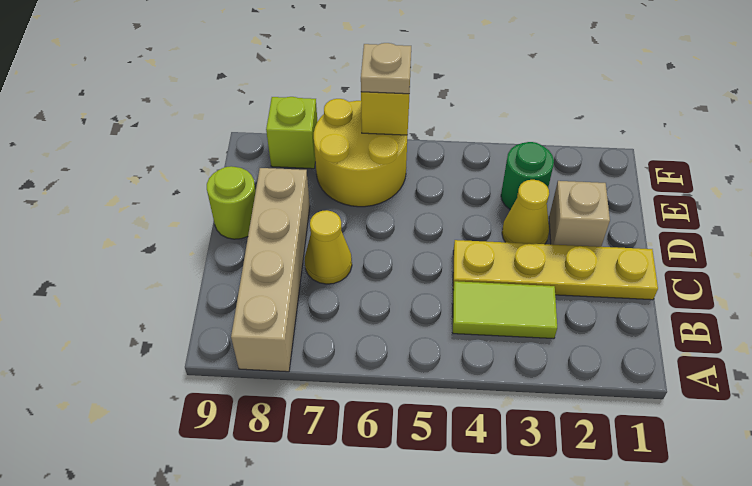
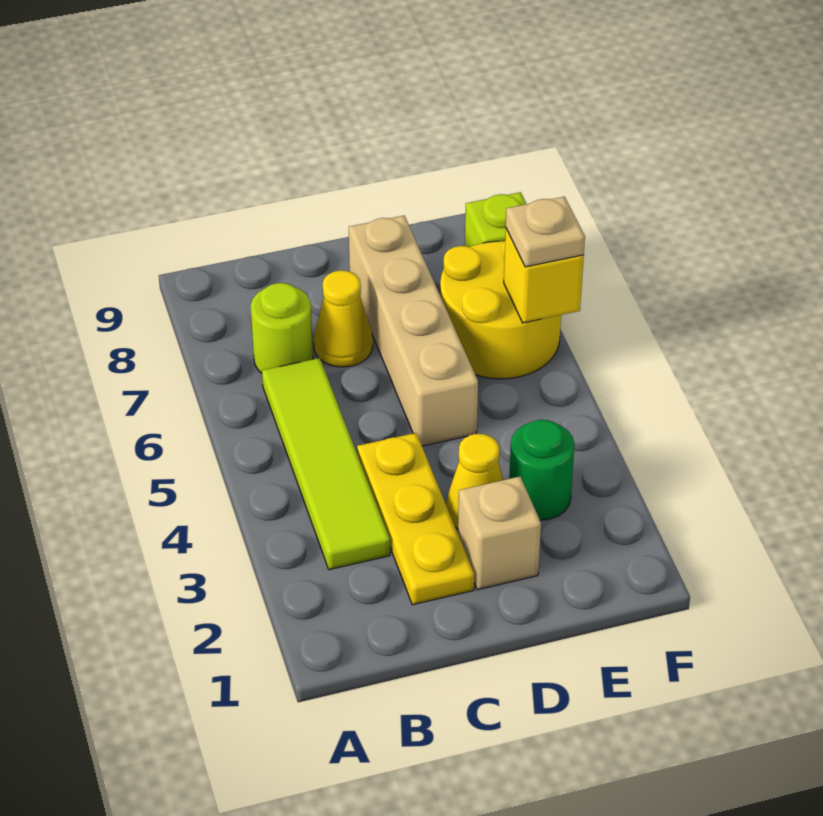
tan 1x4 brick [231,168,310,372] -> tan 1x4 brick turned to [349,216,478,446]
lime 1x2 tile [453,281,557,339] -> lime 1x4 tile [262,358,390,570]
yellow 1x4 plate [453,240,658,300] -> yellow 1x3 plate [357,433,474,605]
lime 1x1 round brick [207,166,256,239] -> lime 1x1 round brick moved to [251,283,313,373]

